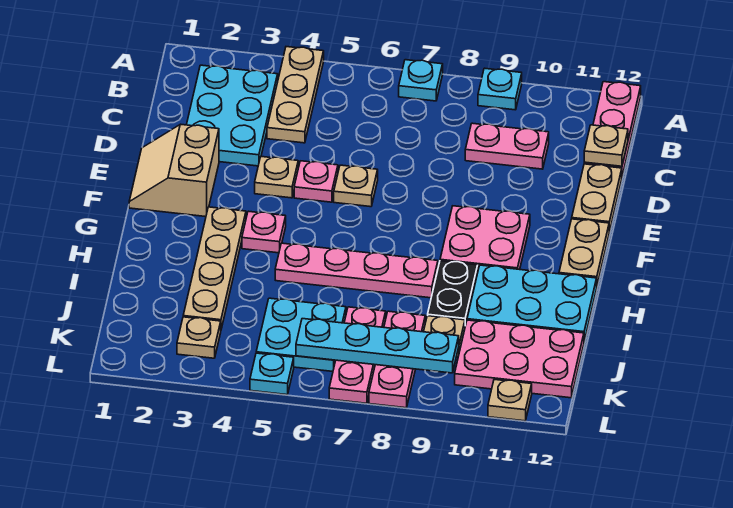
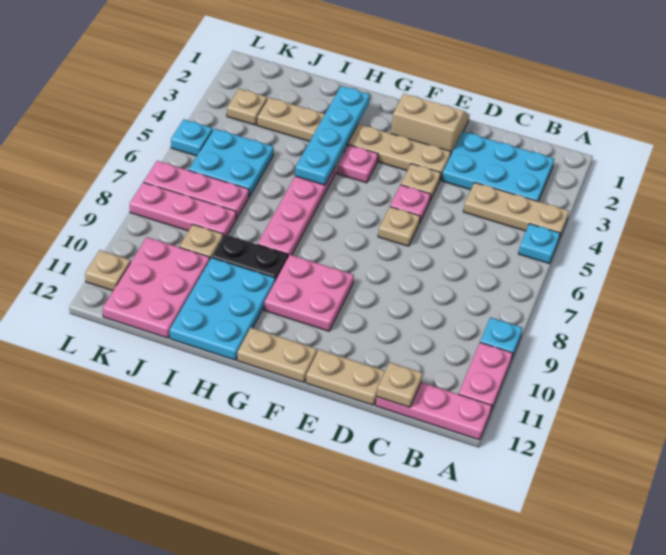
cyan 1x1 plate [399,60,443,101] -> cyan 1x1 plate moved to [518,224,560,264]
pink 1x2 plate [465,123,549,169] -> pink 1x2 plate moved to [459,343,513,410]
tan 1x4 plate [183,207,246,329] -> tan 1x6 plate [257,98,451,179]
cyan 1x4 plate [296,319,459,373] -> cyan 1x4 plate moved to [295,86,370,185]

